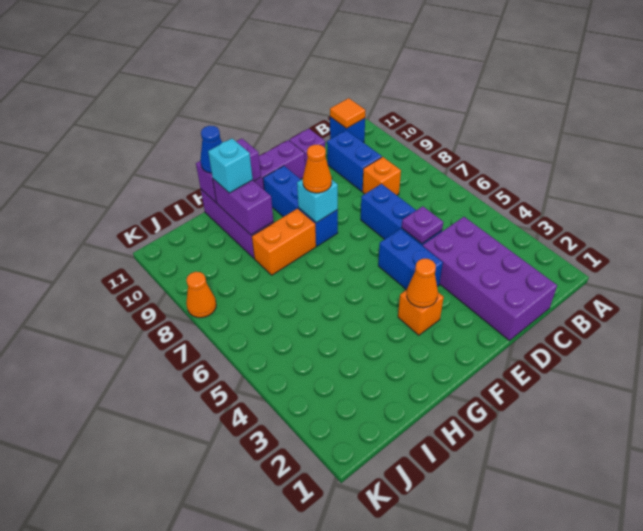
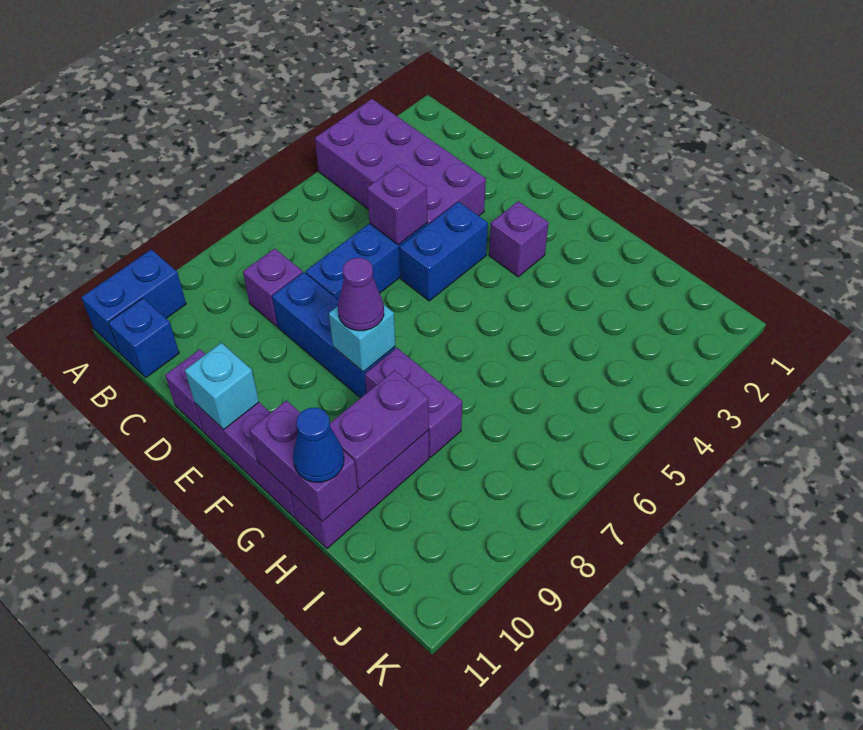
orange 1x1 tile [330,98,365,129] -> none
purple 2x4 brick [423,217,557,341] -> purple 2x4 brick turned to [315,99,486,225]
orange 1x1 brick [363,157,401,195] -> purple 1x1 brick [243,249,303,326]
blue 1x2 brick [327,130,382,191] -> blue 1x2 brick moved to [81,249,186,352]
purple 1x1 plate [402,206,443,243] -> purple 1x1 brick [367,166,427,245]
orange 1x1 brick [398,290,444,335] -> purple 1x1 brick [489,201,549,277]
orange 1x1 cone [407,259,438,308] -> none
blue 1x3 brick [263,166,338,246] -> blue 1x3 brick turned to [272,272,395,398]
orange 1x1 cone [303,145,332,193] -> purple 1x1 cone [338,258,384,331]
orange 1x2 brick [252,209,316,275] -> purple 1x2 brick [365,348,462,457]
cyan 1x1 brick [208,139,253,193] -> cyan 1x1 brick moved to [185,343,259,429]
orange 1x1 cone [186,272,216,318] -> none

